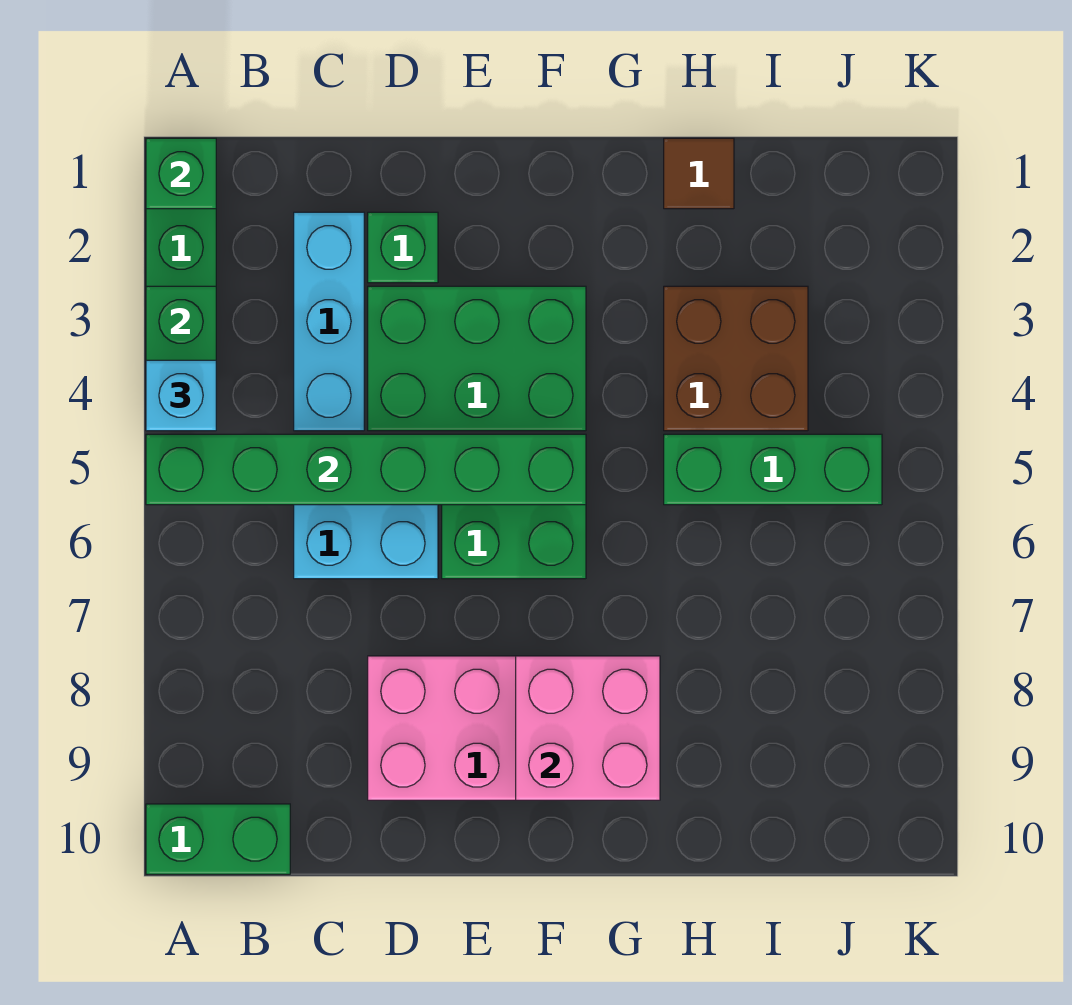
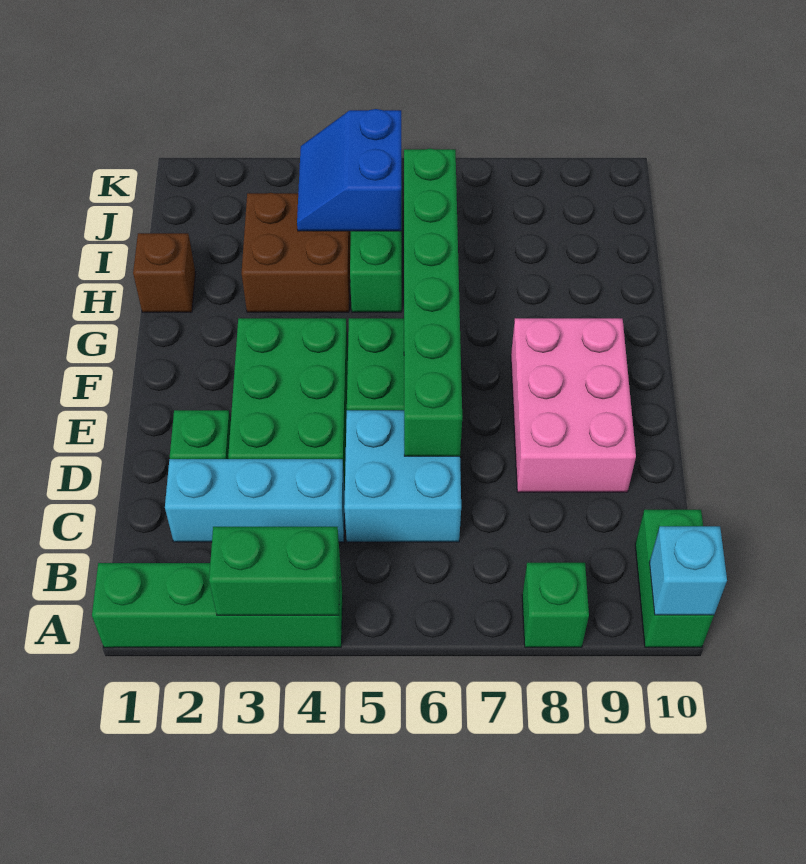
green 1x1 brick [146,138,216,209] -> green 1x1 brick moved to [522,563,589,647]
cyan 1x1 brick [146,360,216,431] -> cyan 1x1 brick moved to [649,526,727,615]
green 1x6 brick [146,434,586,505] -> green 1x6 brick moved to [404,149,462,456]
pink 2x2 brick [516,656,660,800] -> none
brown 1x1 tile [664,138,734,209] -> brown 1x1 brick [133,233,196,312]
none -> blue 2x2 slope [297,109,401,231]

